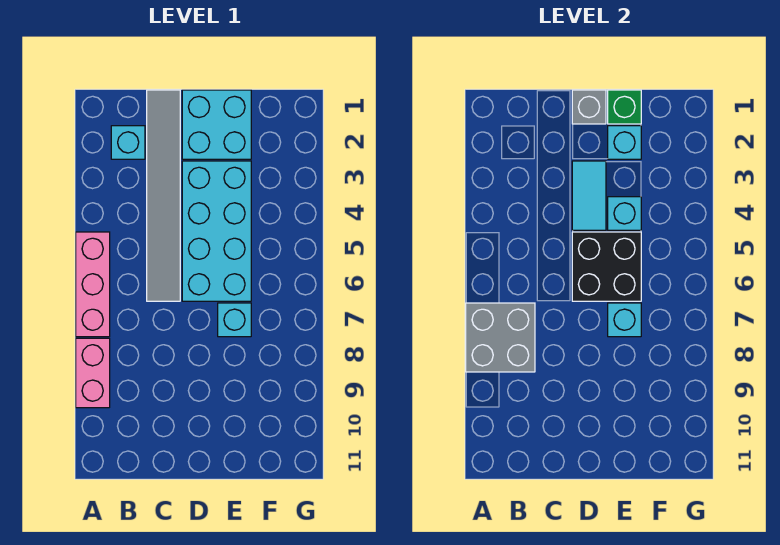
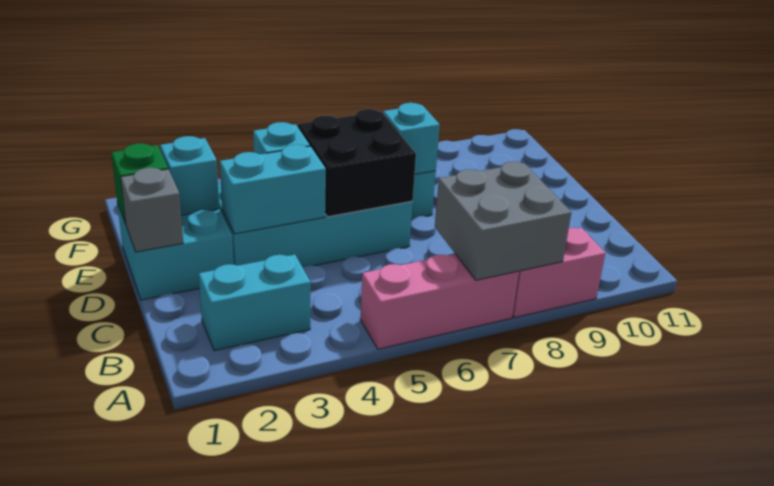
cyan 1x1 brick [111,126,145,159] -> cyan 1x2 brick [199,255,311,351]
grey 1x6 tile [147,90,180,301] -> none
cyan 1x2 tile [572,161,606,230] -> cyan 1x2 brick [220,145,326,234]

